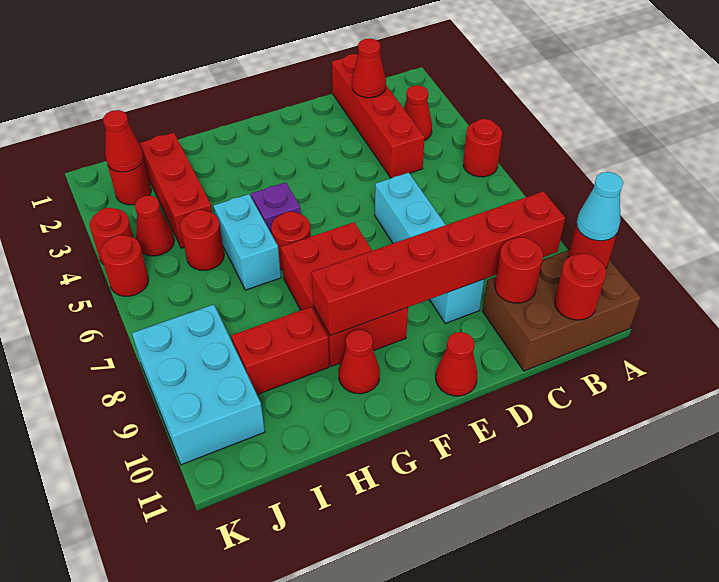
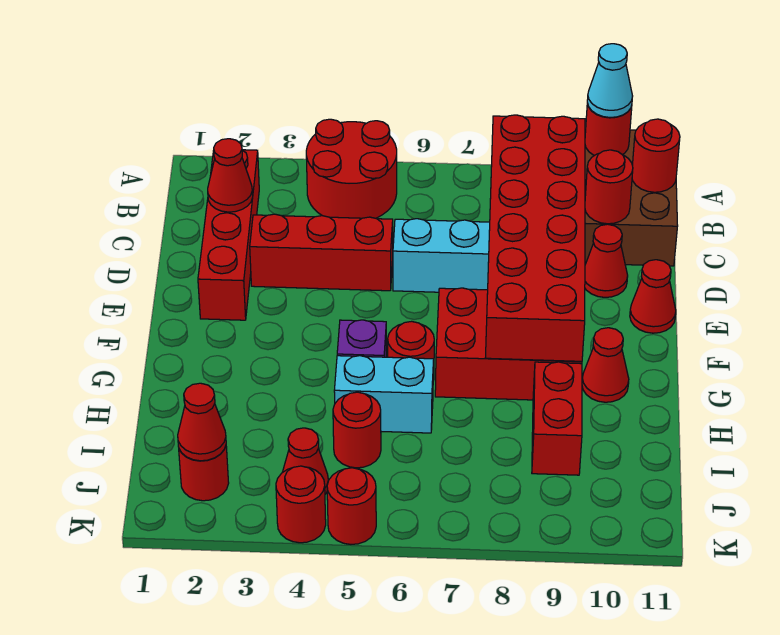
red 1x1 round brick [463,119,502,177] -> red 2x2 round brick [306,119,397,218]
red 1x1 cone [404,85,432,141] -> red 1x1 cone moved to [585,224,628,297]
red 1x6 brick [311,191,565,336] -> red 2x6 brick [485,115,585,361]
red 1x4 brick [332,54,425,178] -> red 1x4 brick turned to [198,150,259,320]
red 1x3 brick [140,133,212,248] -> red 1x3 brick moved to [250,214,393,291]
cyan 2x3 brick [132,305,265,465] -> none

